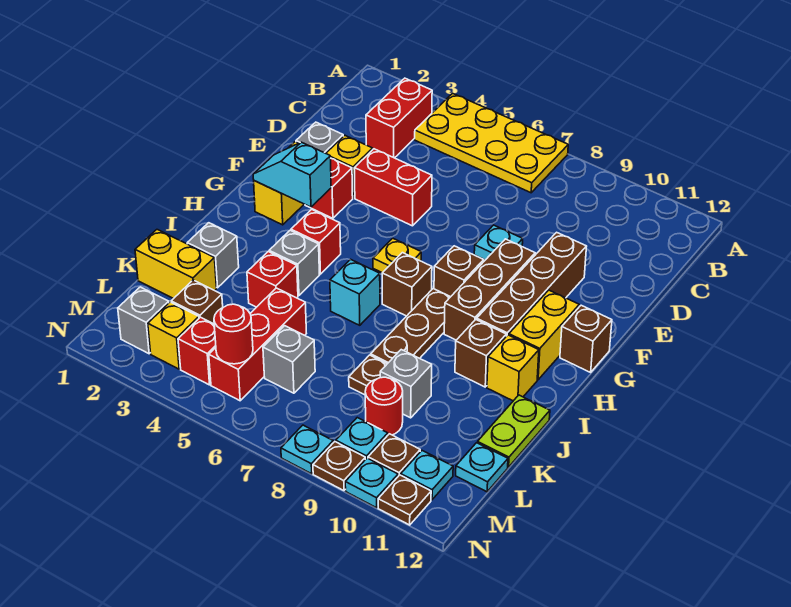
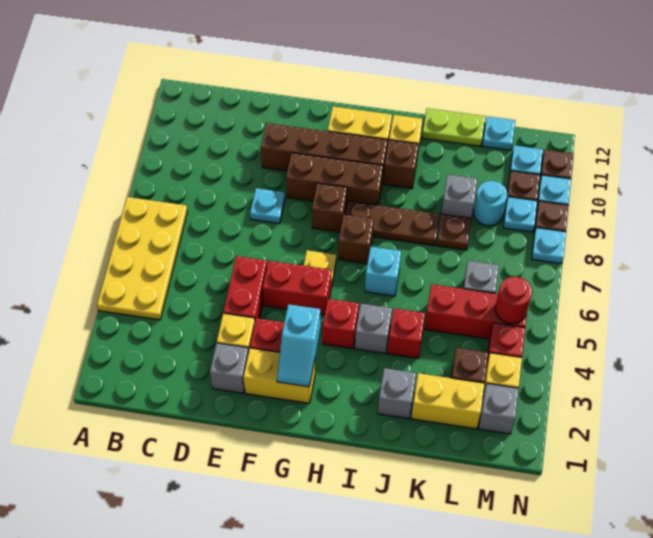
red 1x2 brick [366,78,432,158] -> red 1x2 brick moved to [263,261,331,315]
brown 1x1 brick [560,305,612,372] -> none
yellow 1x2 brick [135,230,217,299] -> yellow 1x2 brick turned to [411,373,484,429]
red 1x1 round brick [365,377,403,435] -> cyan 1x1 round brick [474,181,507,226]

